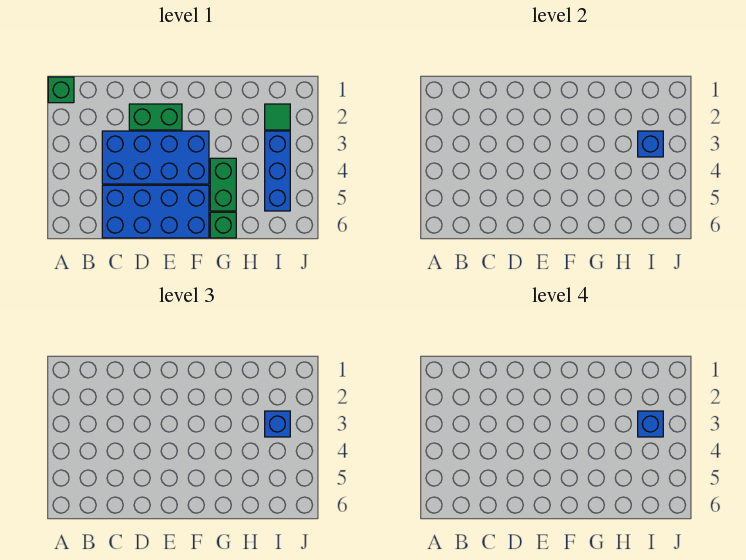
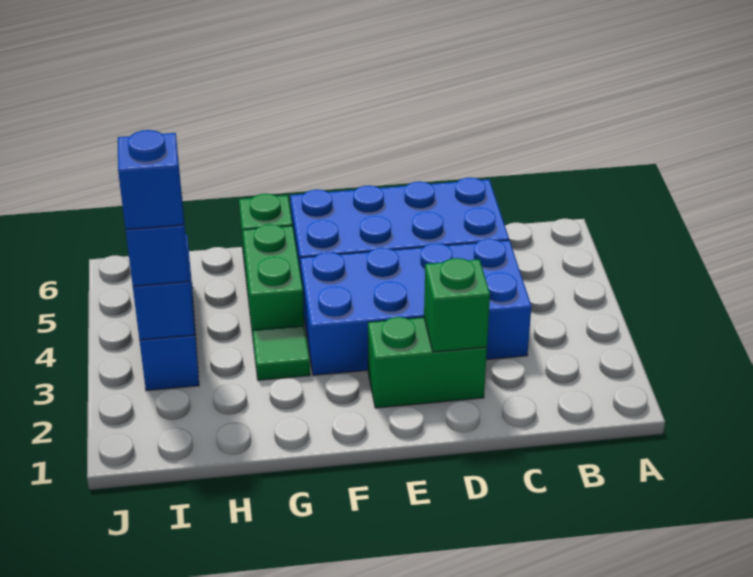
green 1x1 brick [48,77,74,103] -> green 1x1 brick moved to [424,258,490,352]
green 1x1 tile [265,104,290,130] -> green 1x1 tile moved to [253,326,310,380]

